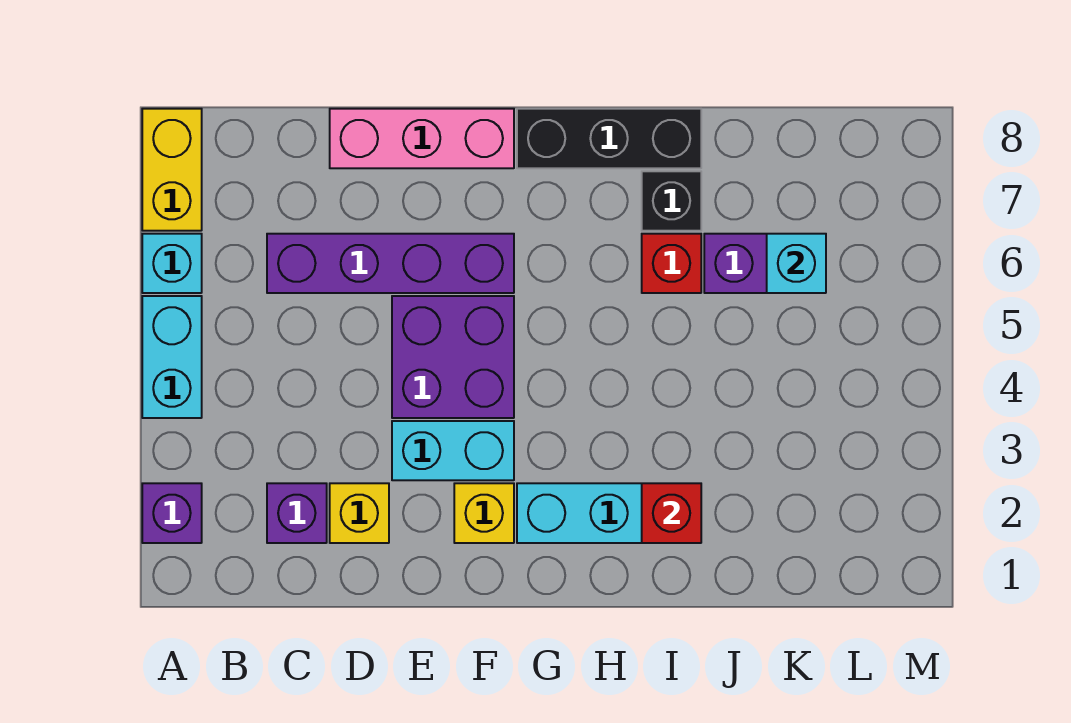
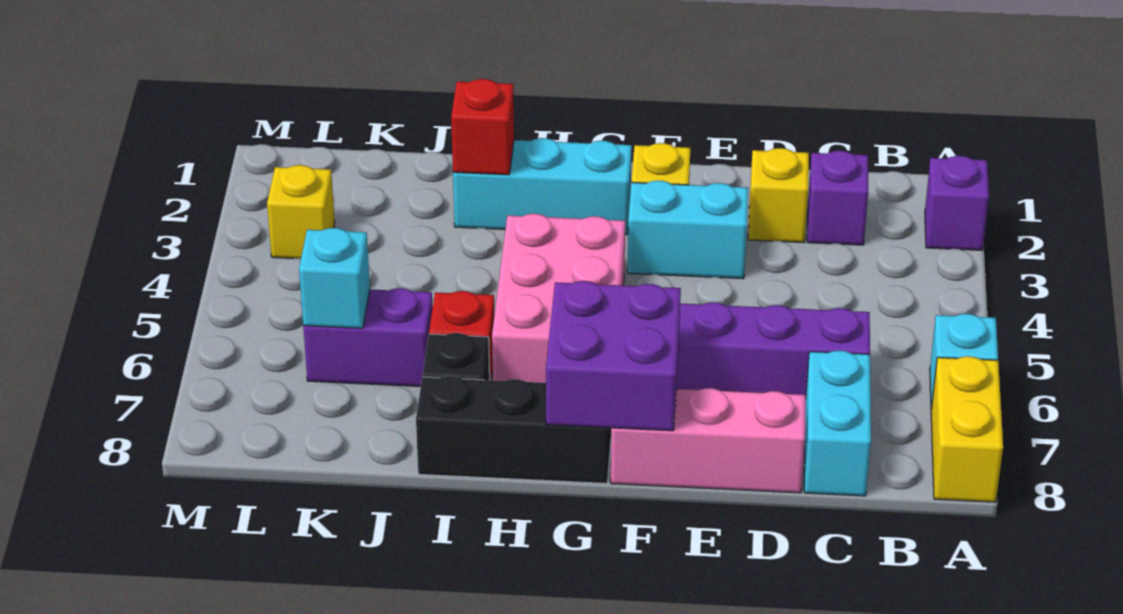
cyan 1x2 brick [142,296,202,418] -> cyan 1x2 brick moved to [804,350,871,496]
purple 2x2 brick [392,296,514,418] -> purple 2x2 brick moved to [546,281,681,431]
none -> pink 2x3 brick [492,214,625,383]
none -> yellow 1x1 brick [267,165,335,259]

